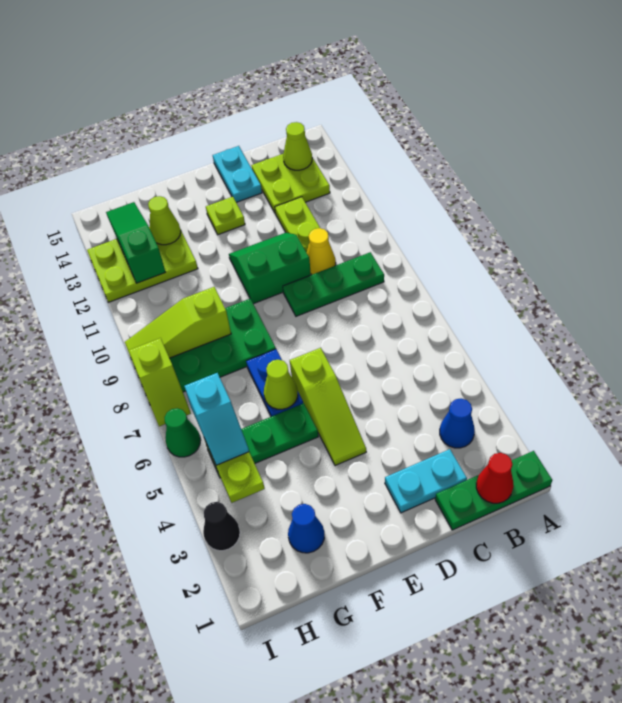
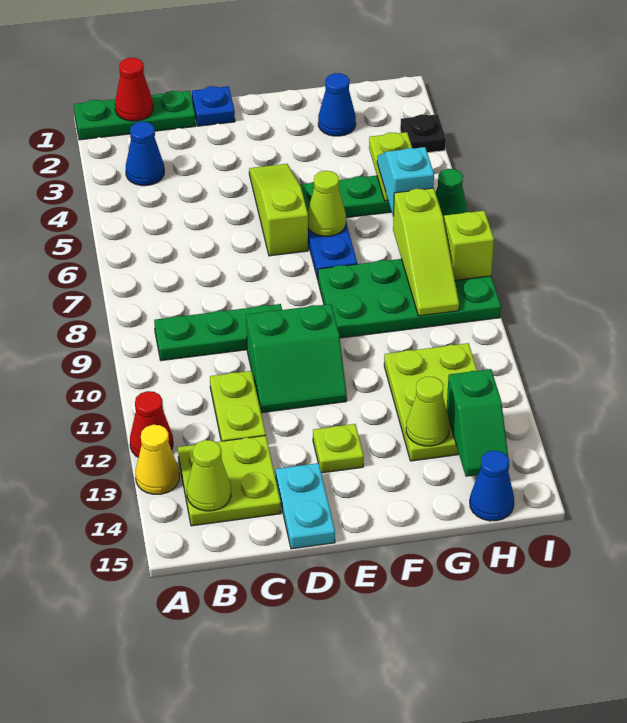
none -> red 1x1 cone [130,391,173,457]
cyan 1x2 plate [385,449,467,513] -> none
yellow 1x1 cone [307,228,336,274] -> yellow 1x1 cone moved to [135,425,179,494]
none -> blue 1x1 plate [192,86,235,126]
lime 1x3 slope [125,287,231,359] -> lime 1x3 slope turned to [393,188,459,316]
lime 2x3 plate [87,227,198,302] -> lime 2x3 plate turned to [384,343,477,461]
green 1x3 slope [106,202,165,283] -> green 1x2 slope [447,369,509,477]
none -> blue 1x1 cone [470,451,514,521]
black 1x1 cone [203,502,240,551] -> black 1x1 plate [400,114,446,153]

